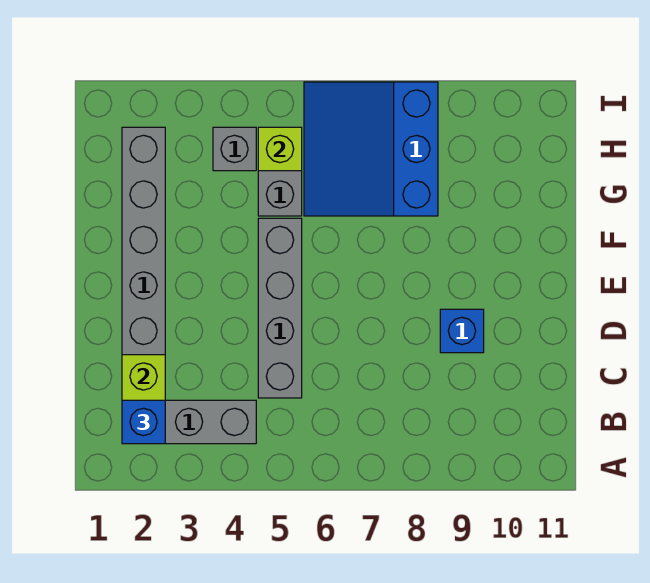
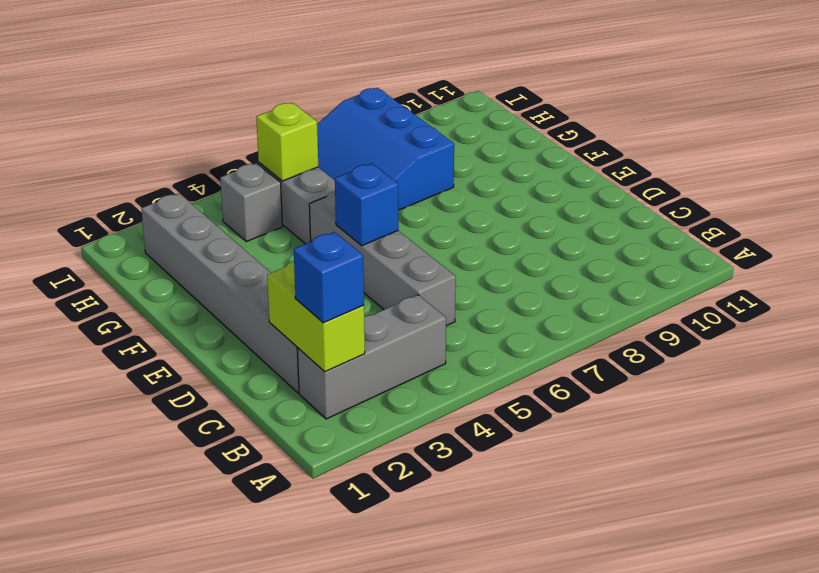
blue 1x1 brick [440,309,484,353] -> blue 1x1 brick moved to [335,163,399,246]

